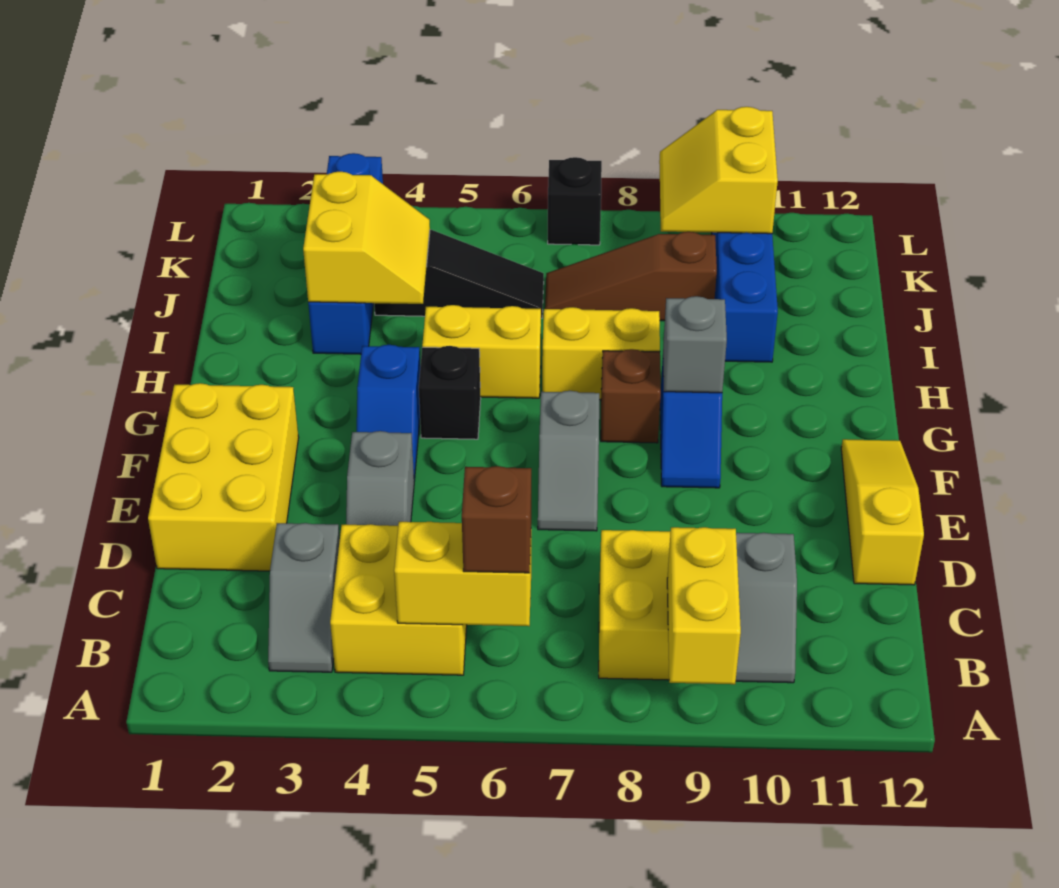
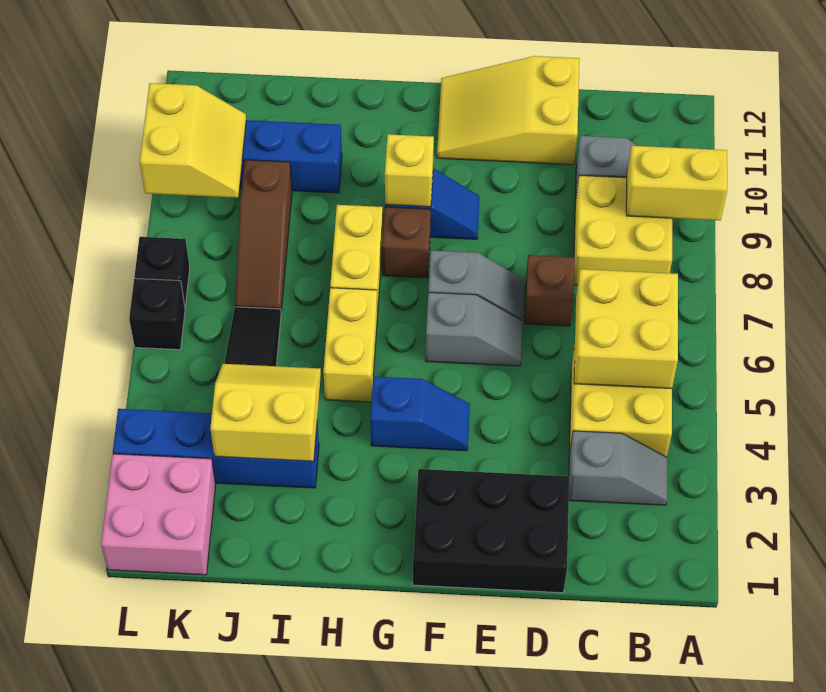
yellow 1x2 brick [394,522,531,626] -> yellow 2x2 brick [574,269,678,389]
brown 1x1 brick [462,466,531,573] -> brown 1x1 brick moved to [524,255,575,326]
yellow 2x3 brick [148,383,299,571] -> black 2x3 brick [413,469,569,593]
grey 1x2 slope [346,431,414,526] -> grey 1x2 slope moved to [425,292,522,366]
yellow 1x3 slope [841,439,924,585] -> yellow 2x3 slope [437,56,579,165]
black 1x1 brick [419,346,481,439] -> black 1x1 brick moved to [129,278,185,350]
grey 1x1 brick [663,296,727,393] -> yellow 1x1 brick [385,134,434,207]
none -> pink 2x2 brick [101,454,216,575]
yellow 2x2 slope [659,107,778,234] -> yellow 2x2 slope turned to [139,83,246,198]

